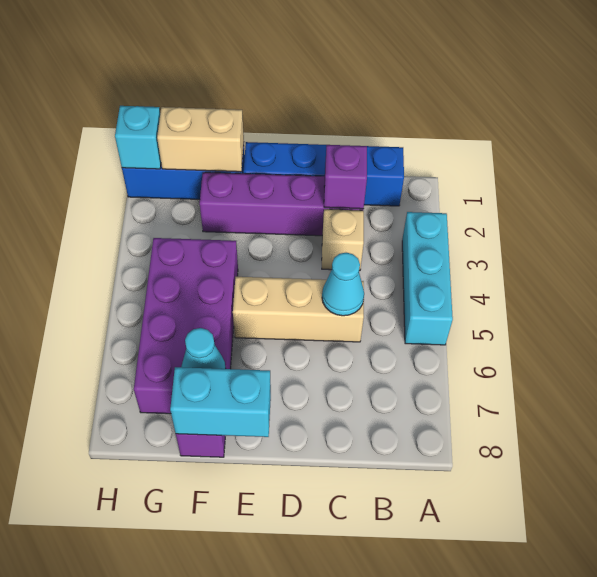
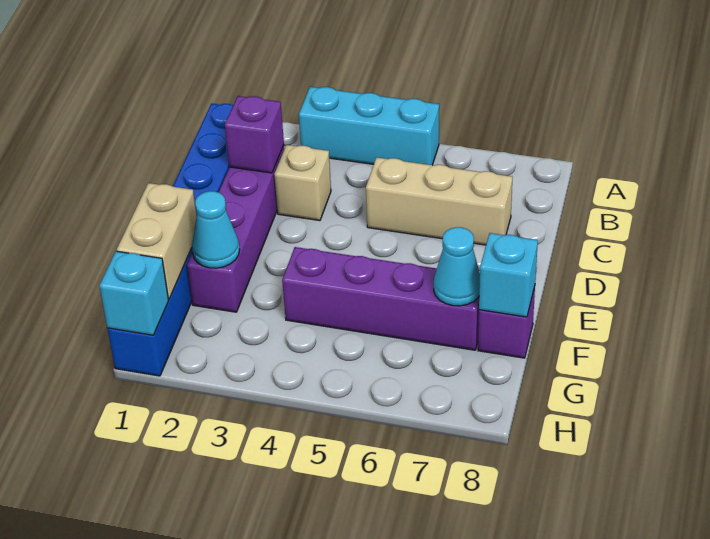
tan 1x3 brick [233,277,364,342] -> tan 1x3 brick turned to [366,157,512,245]
cyan 1x1 cone [322,253,364,316] -> cyan 1x1 cone moved to [192,191,240,268]
cyan 1x2 brick [170,367,271,437] -> cyan 1x1 brick [479,233,538,317]
purple 2x4 brick [134,238,238,414] -> purple 1x4 brick [282,247,479,350]

